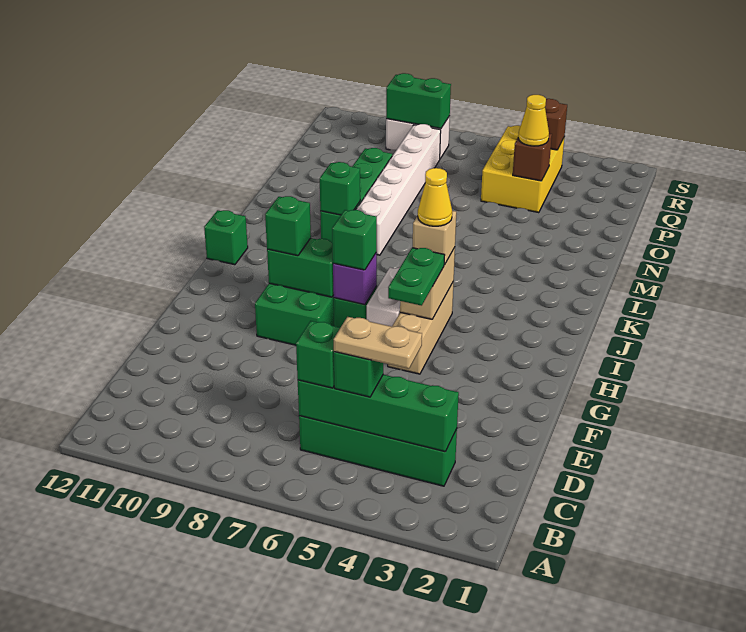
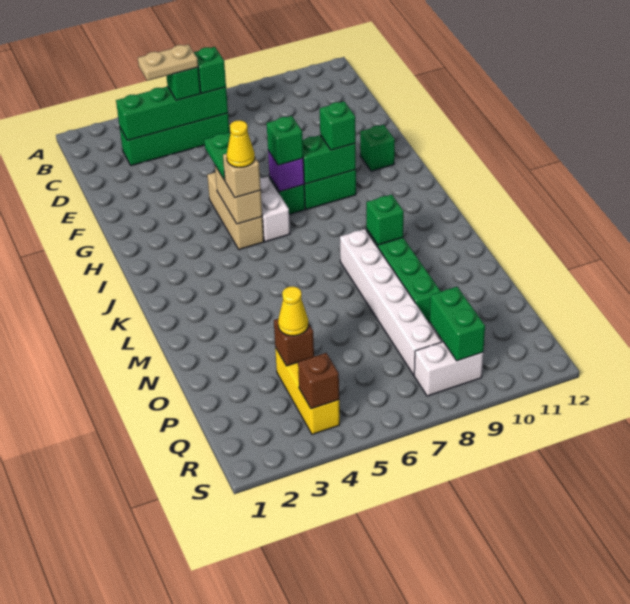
green 1x1 brick [204,210,248,265] -> green 1x1 brick moved to [360,125,395,171]
yellow 2x3 brick [481,125,564,213] -> yellow 1x3 brick [275,347,340,434]
green 1x2 brick [386,73,451,129] -> green 1x2 brick turned to [430,287,485,361]

